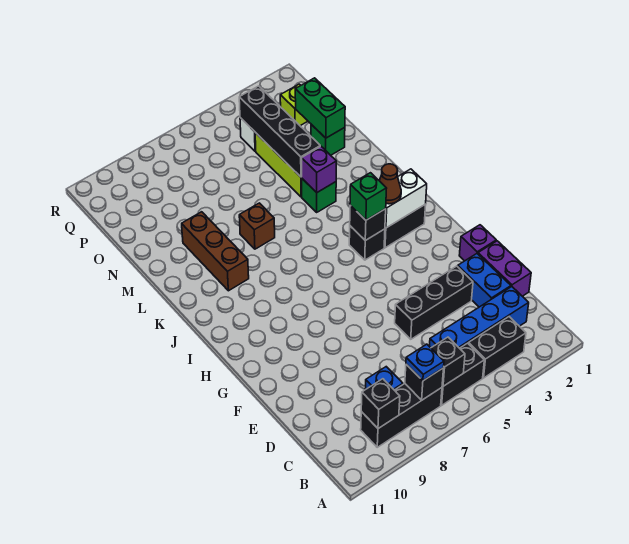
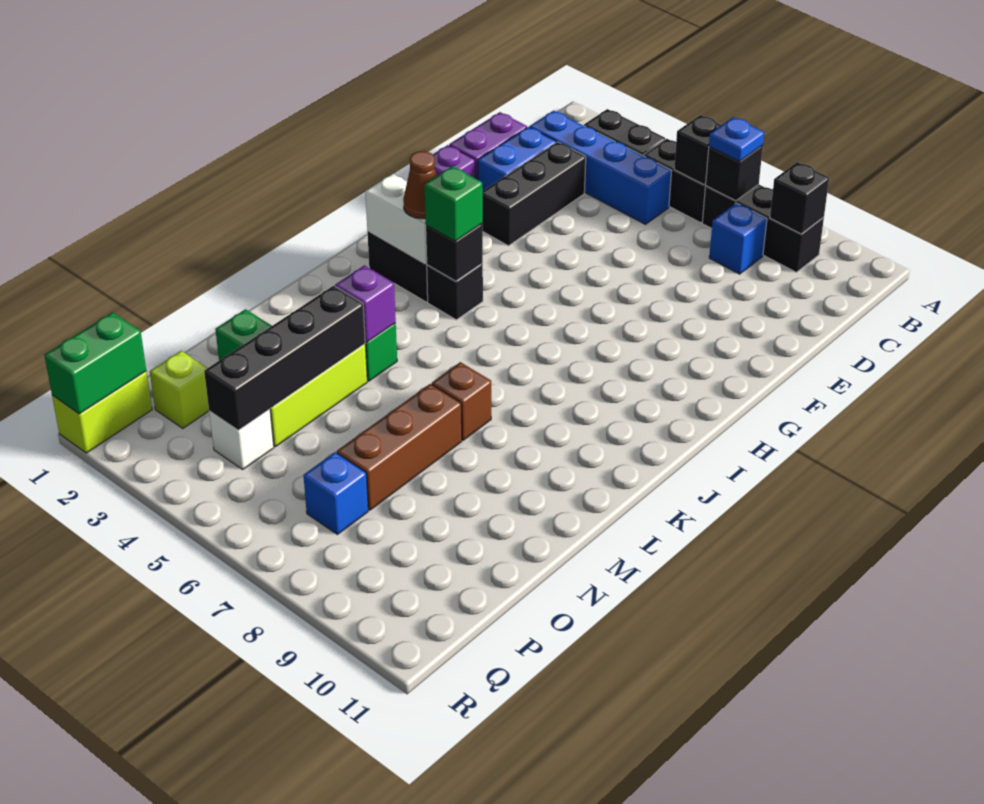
black 1x3 brick [395,266,473,339] -> black 1x3 brick turned to [482,142,586,246]
brown 1x3 brick [182,212,249,291] -> brown 1x3 brick moved to [337,384,462,510]
green 1x2 brick [295,78,345,138] -> green 1x2 brick moved to [44,312,146,414]
none -> blue 1x1 brick [303,452,368,534]
none -> lime 1x2 brick [52,371,152,453]

